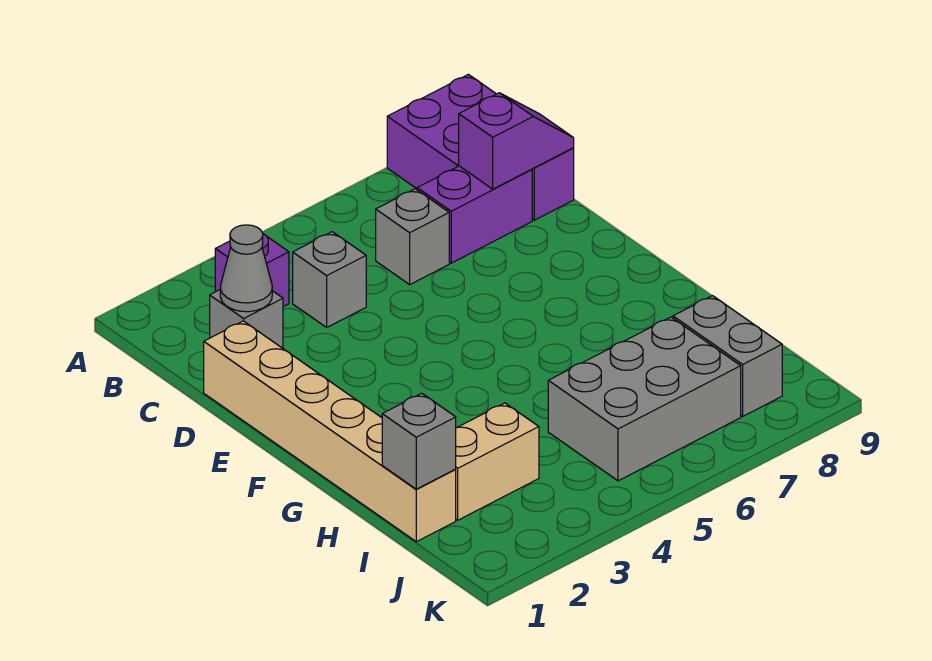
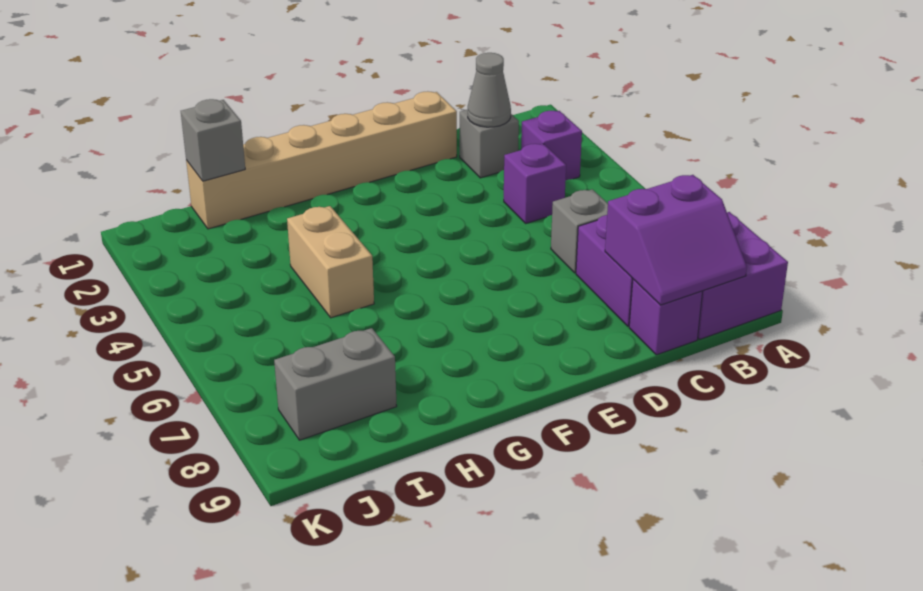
grey 1x1 brick [293,232,366,327] -> purple 1x1 brick [504,144,566,223]
purple 1x2 slope [459,93,574,189] -> purple 2x2 slope [605,175,747,305]
tan 1x2 brick [455,403,539,520] -> tan 1x2 brick moved to [287,206,374,318]
grey 2x3 brick [548,317,741,481] -> none

